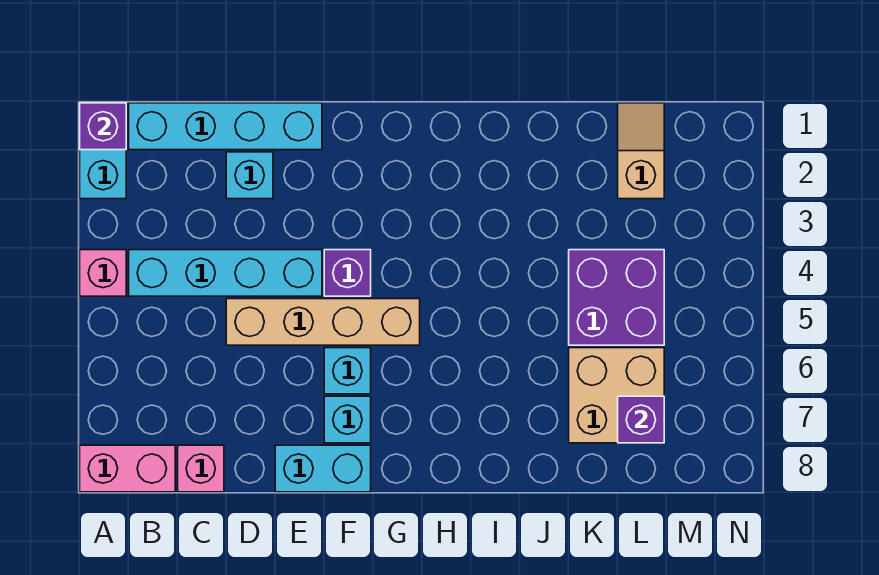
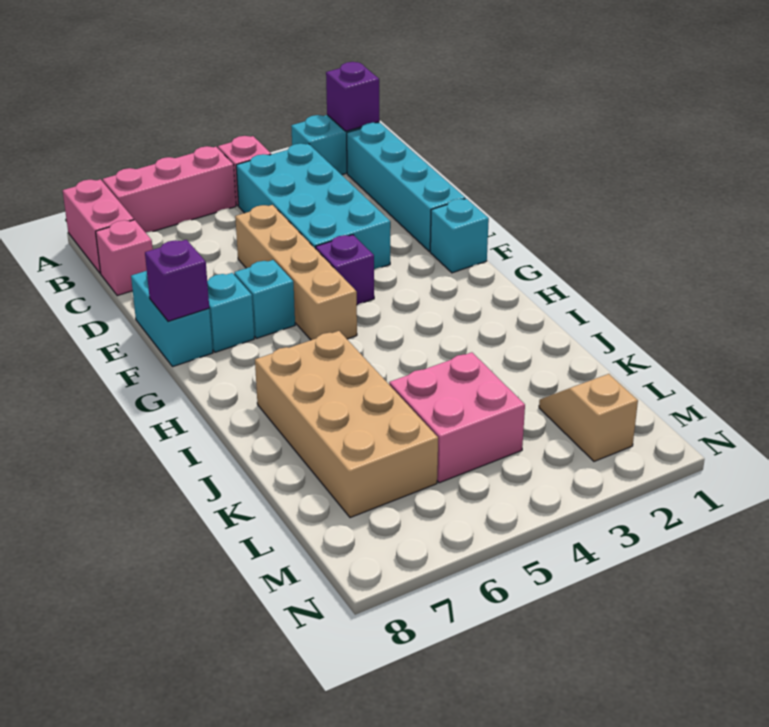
none -> pink 1x3 brick [103,146,236,232]
cyan 1x4 brick [129,250,322,296] -> cyan 2x4 brick [236,144,390,270]
cyan 1x1 brick [226,152,273,199] -> cyan 1x1 brick moved to [430,199,489,273]
purple 2x2 brick [569,250,664,345] -> pink 2x2 brick [389,352,525,483]
tan 2x2 brick [569,348,664,443] -> tan 2x4 brick [255,331,438,518]
tan 1x2 slope [618,103,664,199] -> tan 1x2 slope turned to [539,374,638,461]
purple 1x1 brick [618,396,664,443] -> purple 1x1 brick moved to [145,240,209,321]

